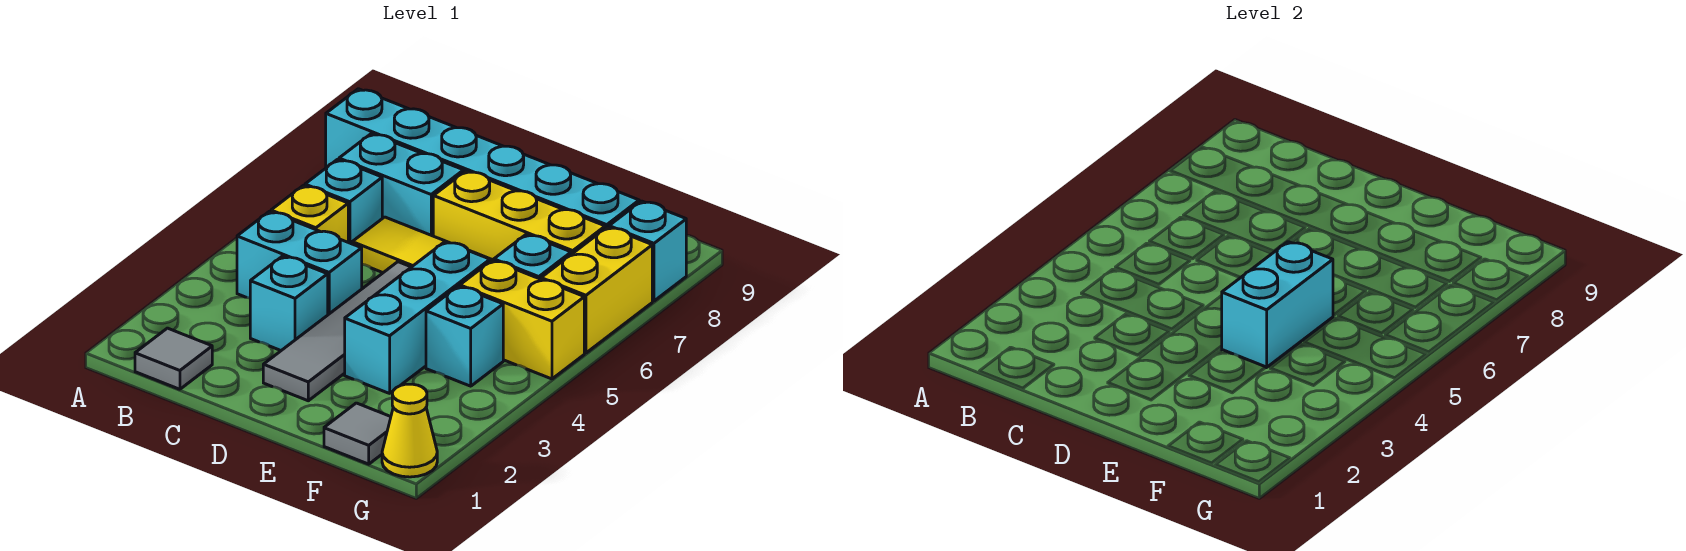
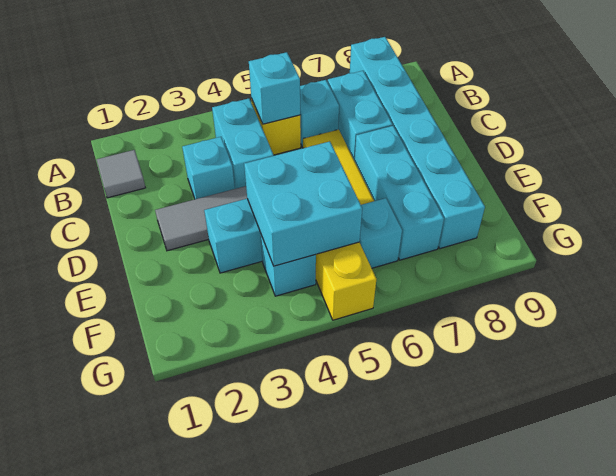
yellow 1x3 brick [433,171,605,260] -> cyan 1x3 brick [355,126,444,260]
cyan 1x2 brick [1222,242,1333,368] -> cyan 2x2 brick [244,142,362,266]
grey 1x1 tile [324,403,391,464] -> none
yellow 1x1 cone [382,384,437,477] -> none
yellow 1x2 brick [541,227,652,353] -> none
cyan 1x1 brick [609,201,686,301] -> cyan 1x1 brick moved to [249,52,300,124]

